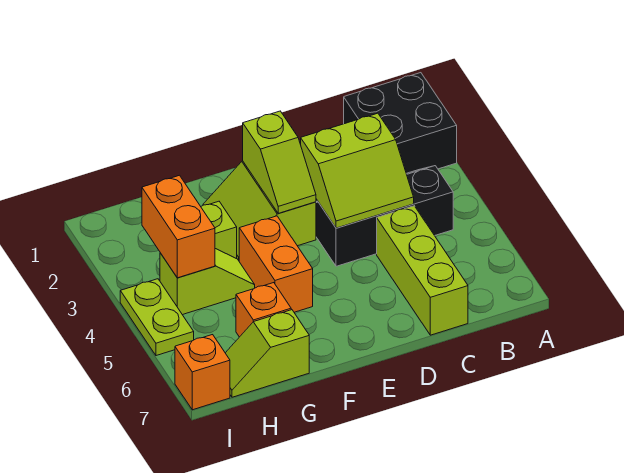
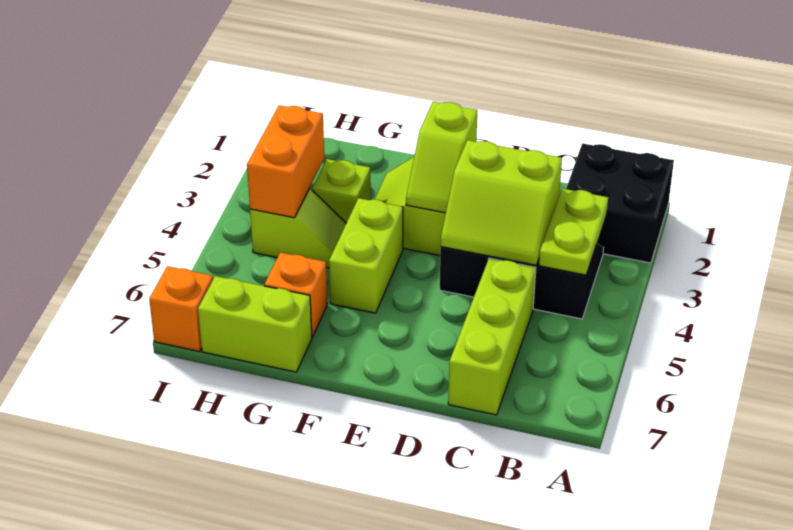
orange 1x2 brick [239,216,313,312] -> lime 1x2 brick [329,198,403,313]
lime 1x2 slope [226,310,309,397] -> lime 1x2 brick [198,276,312,372]
lime 1x2 plate [120,279,194,356] -> lime 1x2 plate moved to [539,189,608,275]

